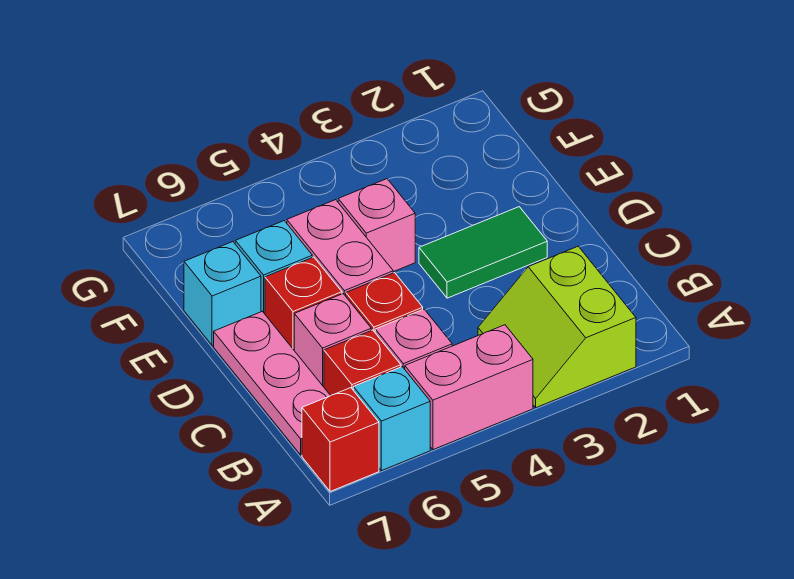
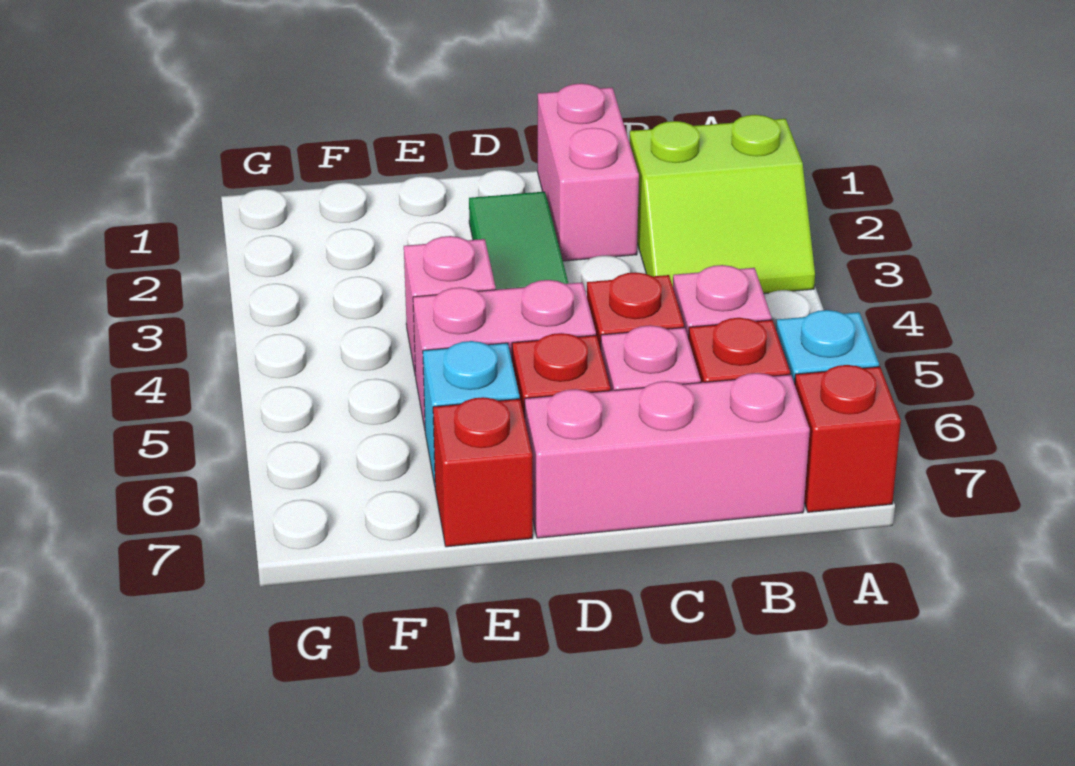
pink 1x2 brick [405,325,533,450] -> pink 1x2 brick moved to [538,83,639,261]
pink 1x3 plate [214,311,330,455] -> pink 1x3 brick [525,373,810,538]
cyan 1x1 brick [184,242,261,346] -> red 1x1 brick [433,397,533,547]

